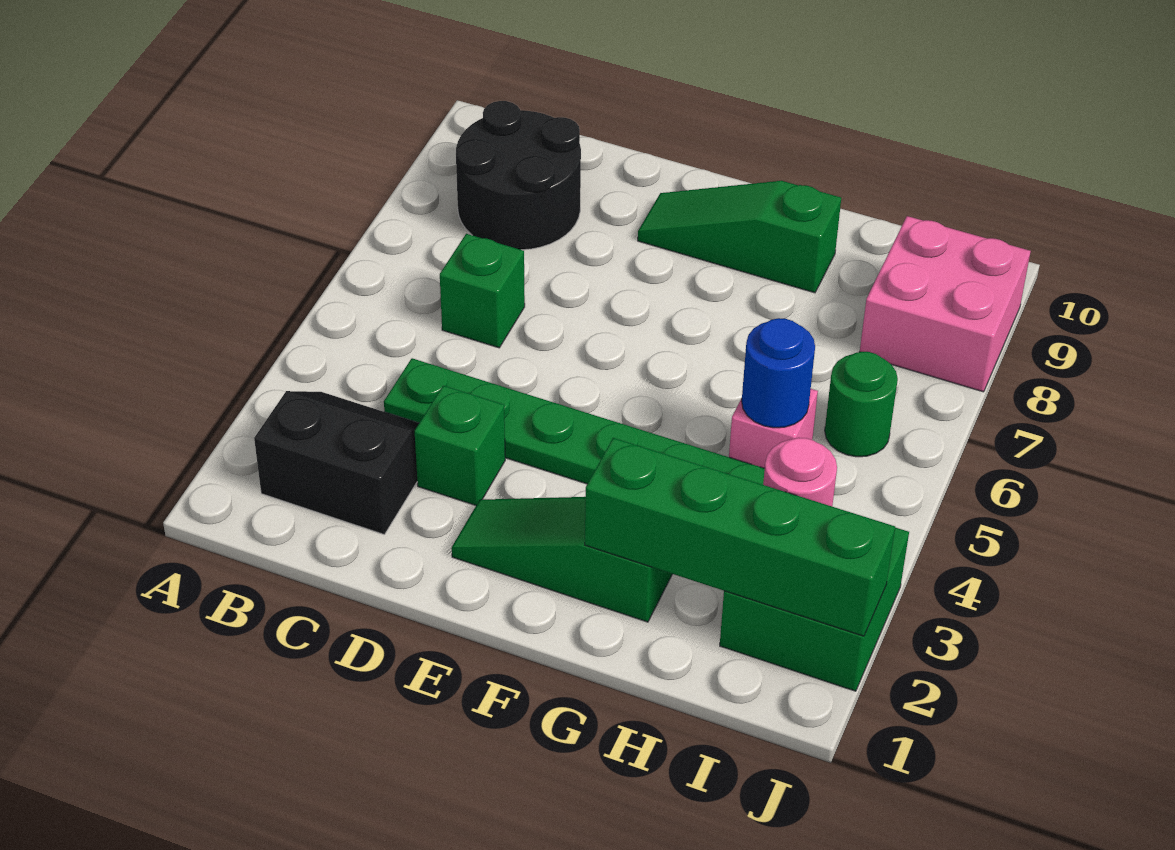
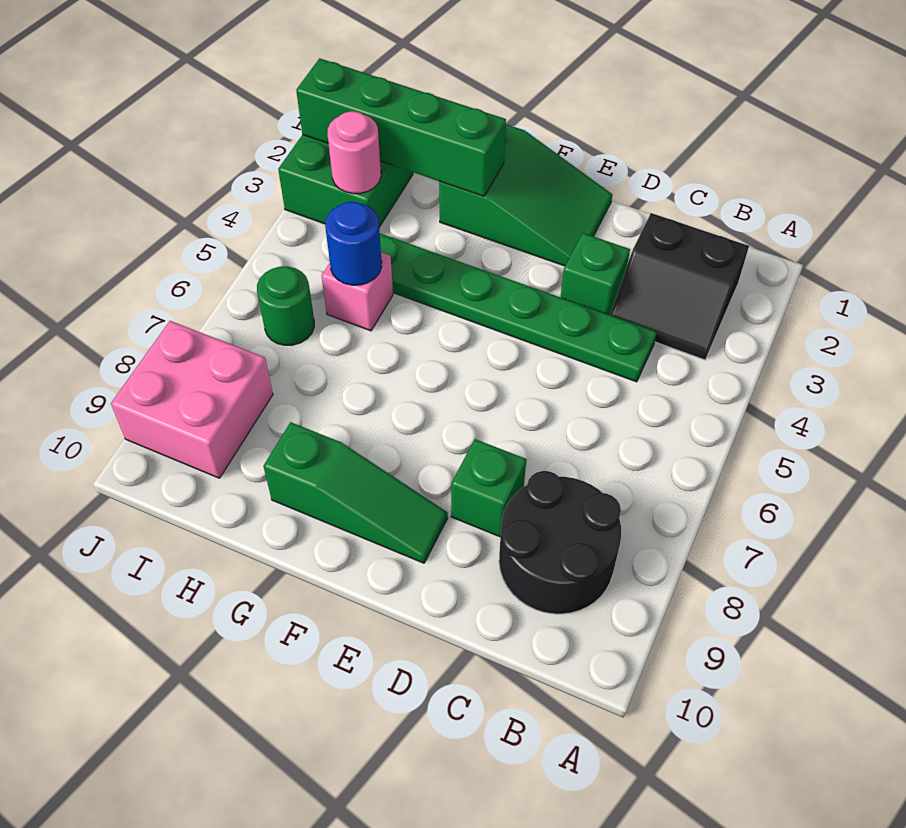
green 1x1 brick [440,234,525,348] -> green 1x1 brick moved to [451,439,526,537]
green 1x3 slope [452,497,672,622] -> green 2x3 slope [439,124,612,266]

